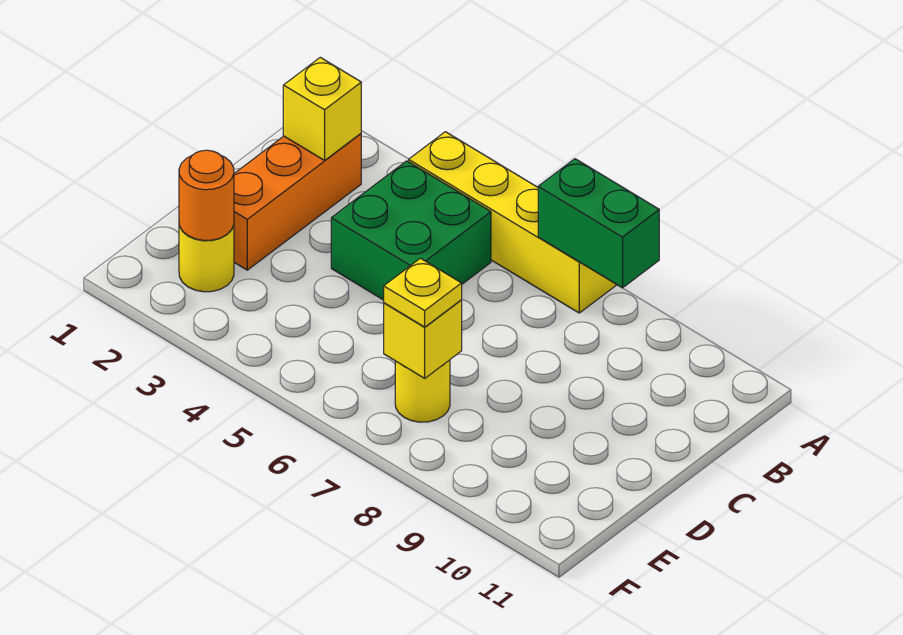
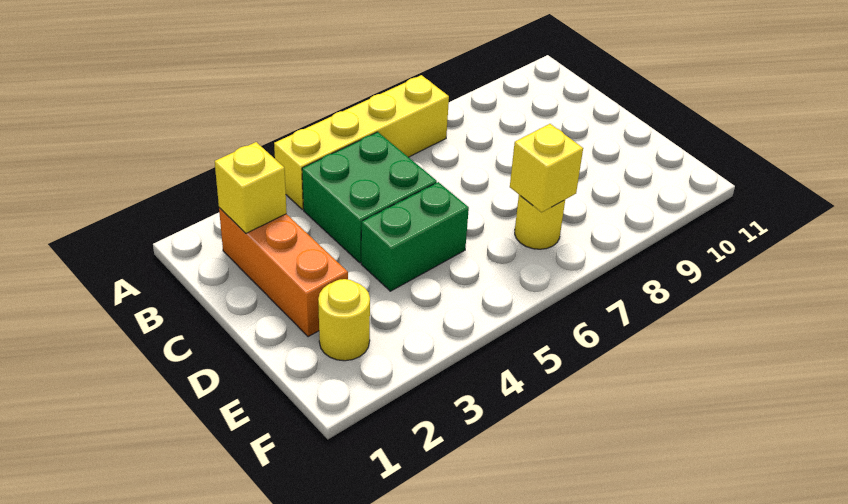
green 1x2 brick [538,159,659,288] -> green 1x2 brick moved to [361,182,469,291]
orange 1x1 round brick [179,150,234,240] -> none
yellow 1x1 plate [384,258,462,327] -> none

